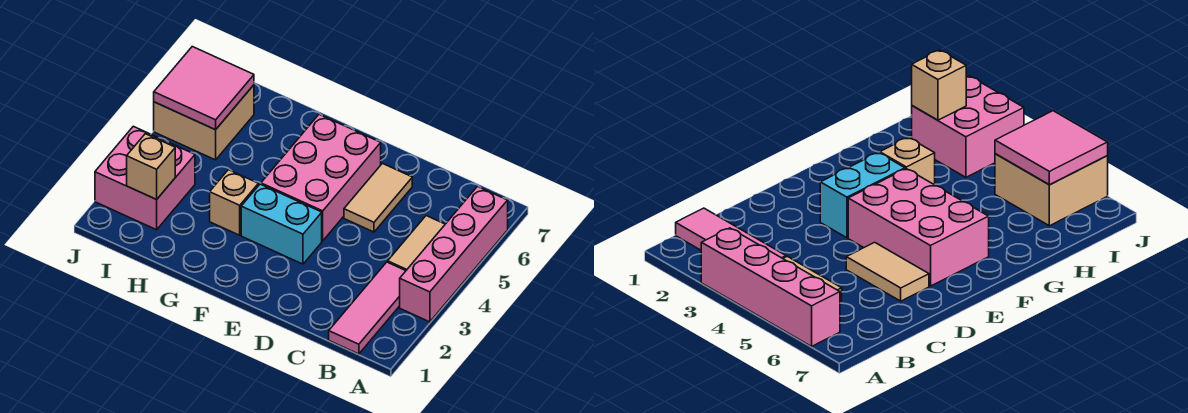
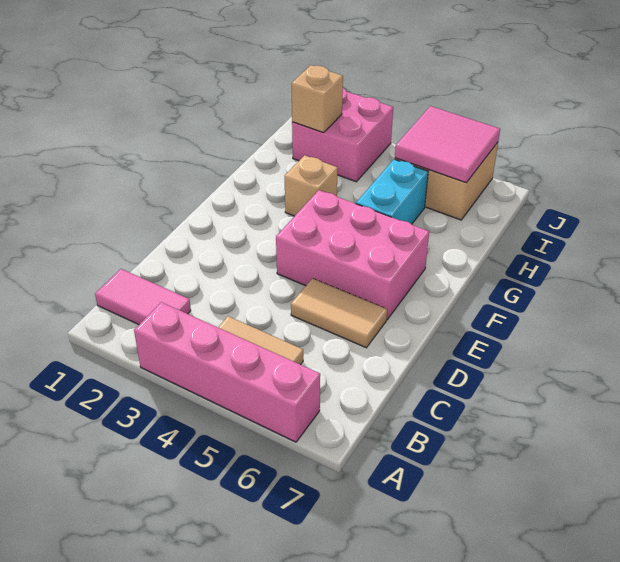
pink 1x3 tile [329,262,405,354] -> pink 1x2 tile [95,269,191,325]
cyan 1x2 brick [241,184,322,264] -> cyan 1x2 brick moved to [356,159,428,224]

